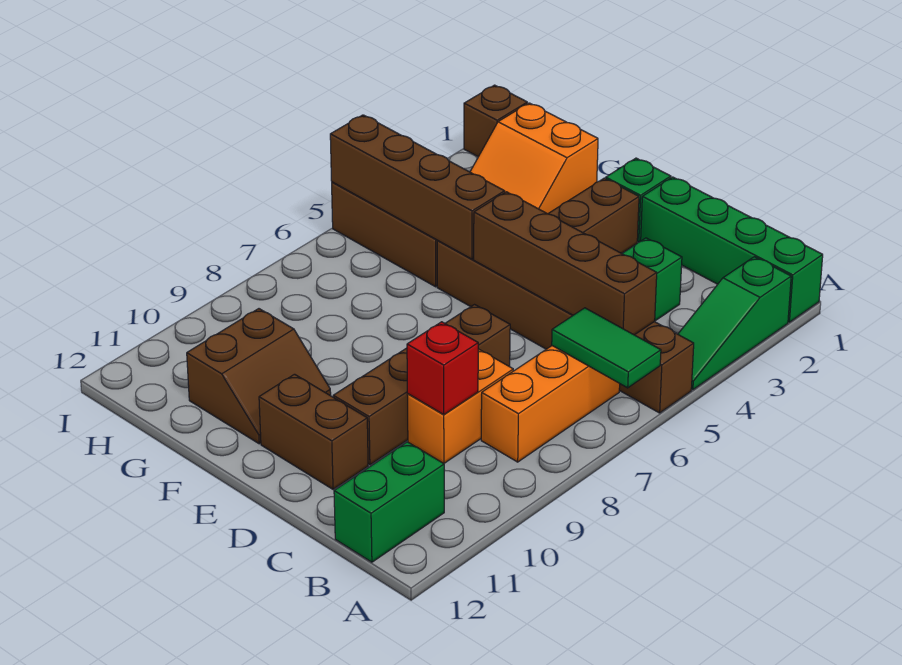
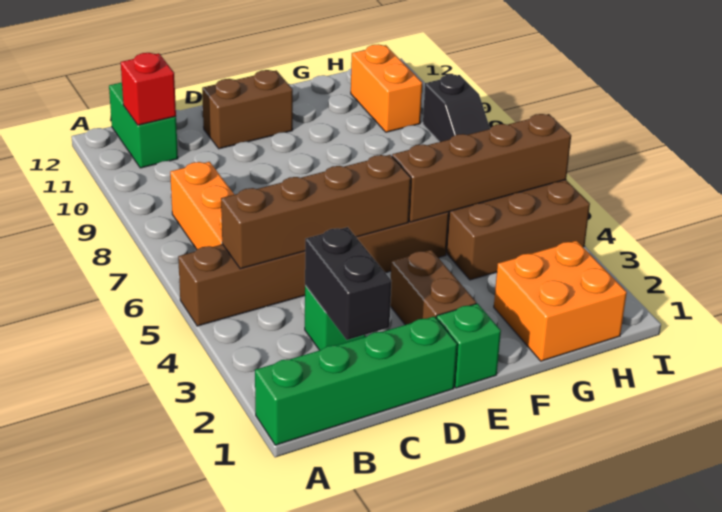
green 1x3 slope [678,257,791,390] -> none
green 1x2 tile [552,308,661,388] -> none
none -> black 1x2 brick [305,227,392,340]
orange 1x2 brick [407,349,513,463] -> orange 1x2 brick moved to [351,44,422,132]
red 1x1 brick [407,322,478,414] -> red 1x1 brick moved to [121,53,176,125]
brown 1x4 brick [333,305,510,465] -> none
brown 2x2 slope [187,309,331,444] -> none
orange 2x2 slope [470,103,598,214] -> orange 2x2 brick [494,241,627,361]
brown 1x1 brick [464,85,527,157] -> none
none -> black 1x2 slope [423,74,490,142]

